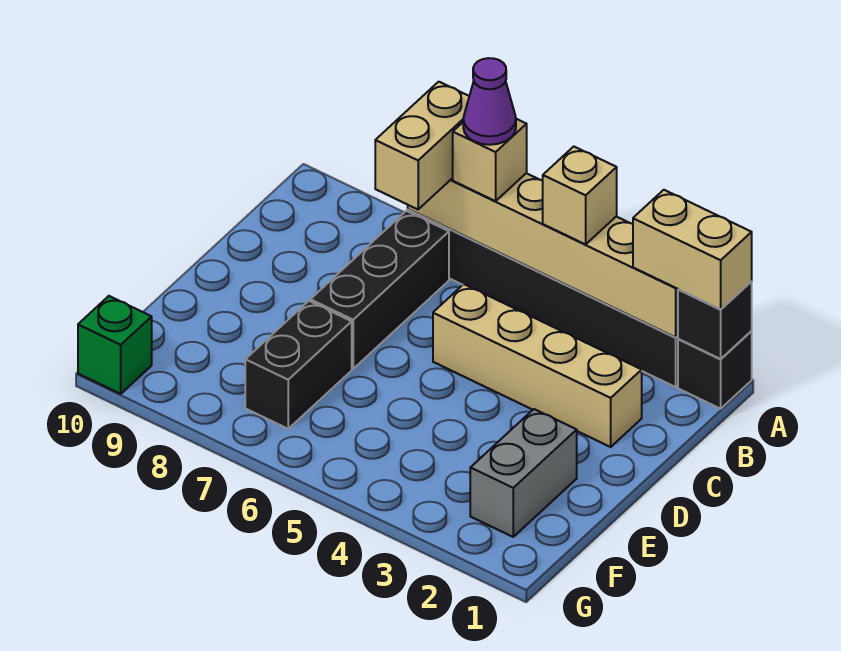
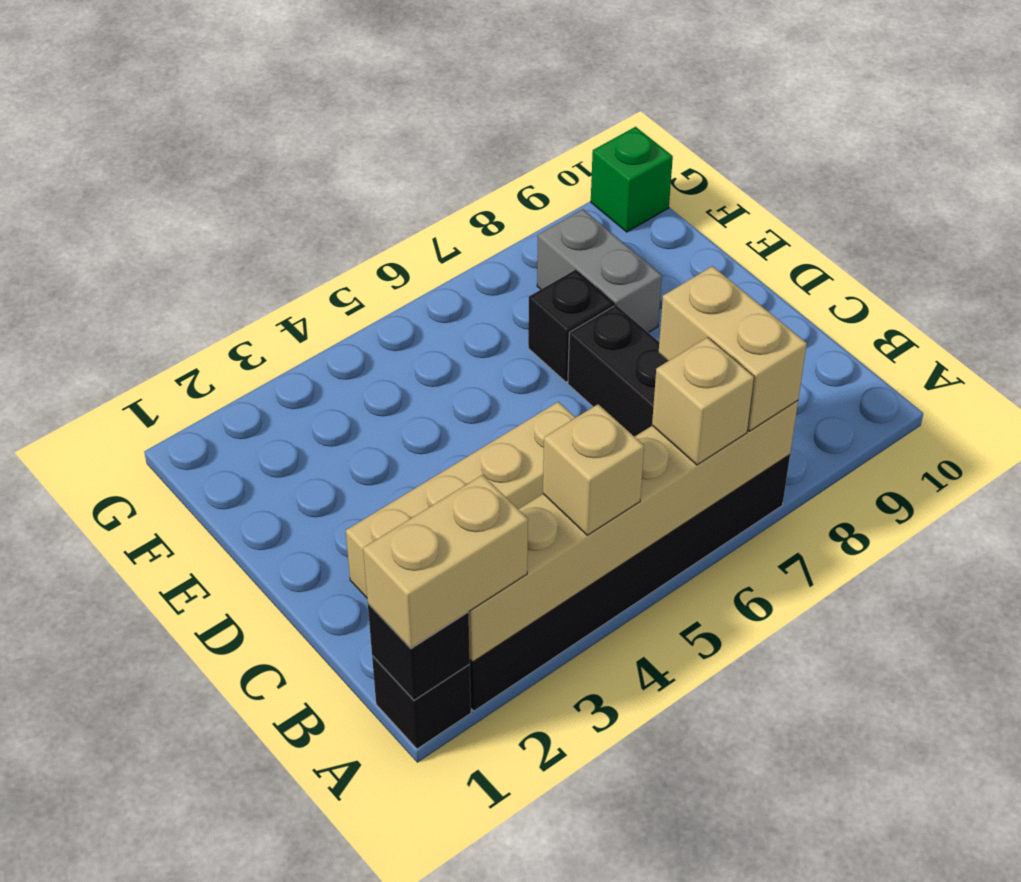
purple 1x1 cone [463,58,516,145] -> none
grey 1x2 brick [470,409,577,537] -> grey 1x2 brick moved to [537,209,662,333]
black 1x2 brick [245,301,352,429] -> black 1x1 brick [528,270,614,382]

